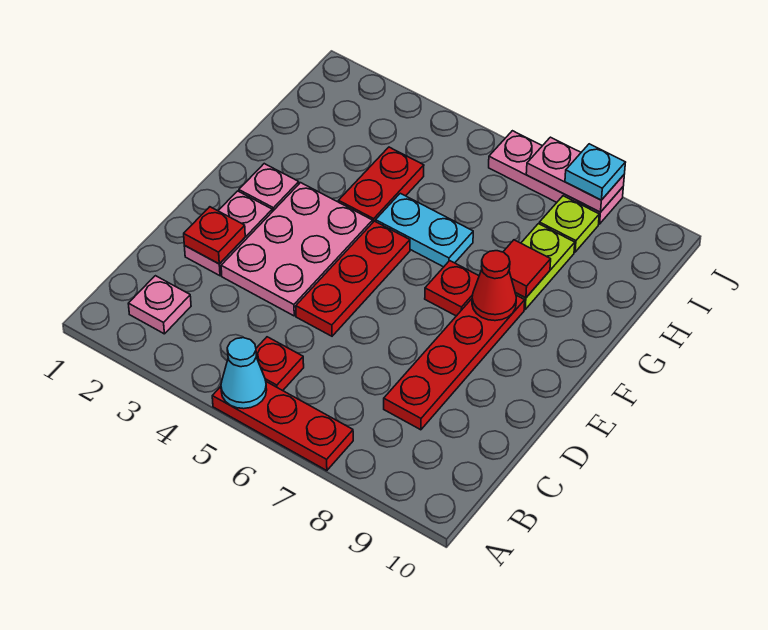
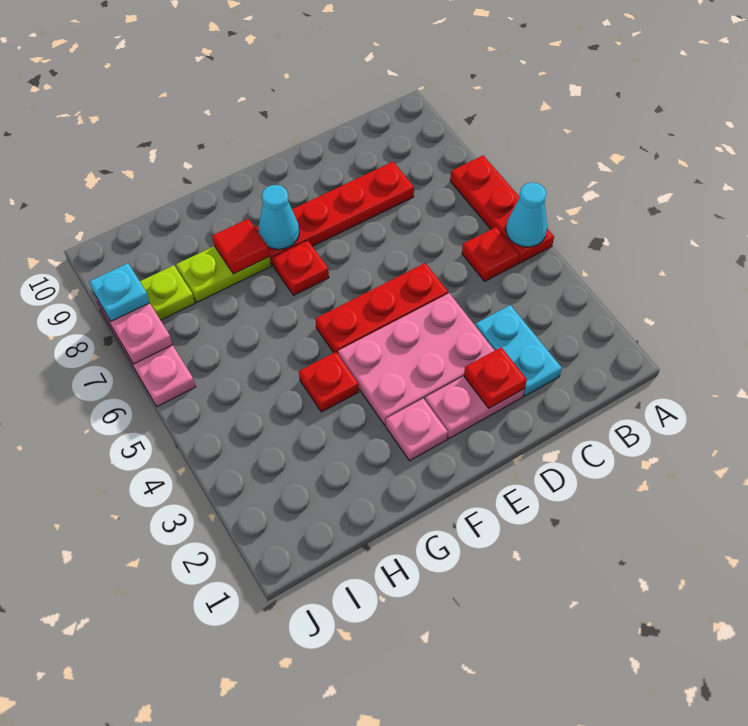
pink 1x1 plate [128,276,191,334] -> none
red 1x1 cone [472,251,516,321] -> cyan 1x1 cone [258,185,299,249]
red 1x2 plate [339,147,424,222] -> red 1x1 plate [299,352,359,412]
cyan 1x2 plate [376,193,473,267] -> cyan 1x2 plate moved to [475,305,562,396]

